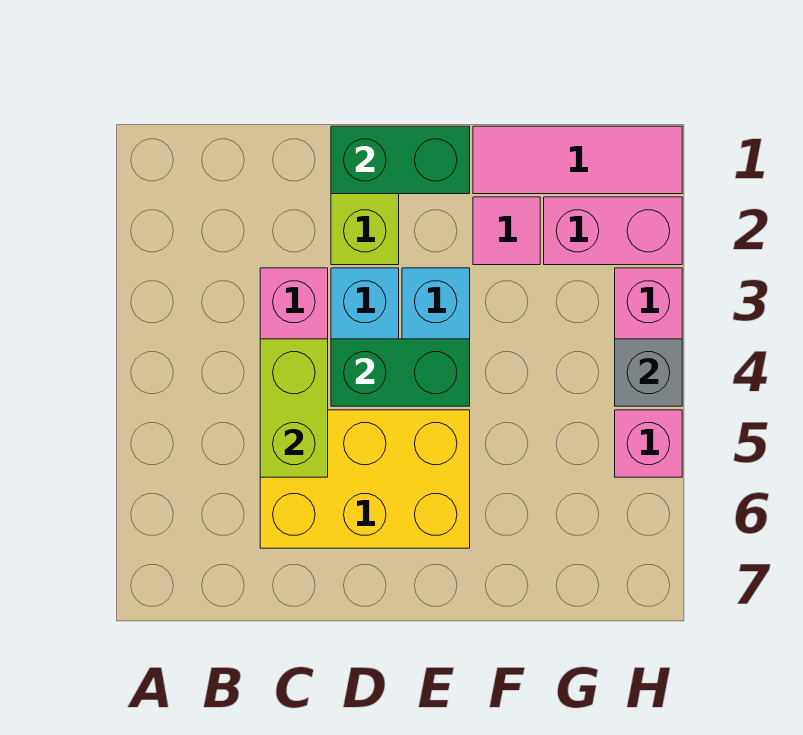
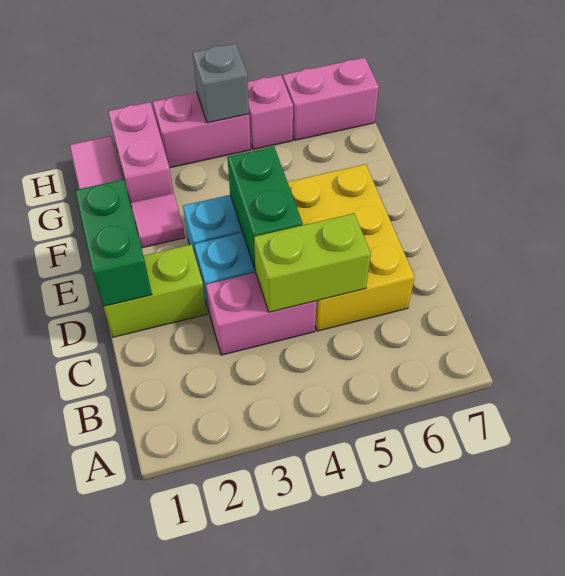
none -> pink 1x2 brick [283,58,379,140]

